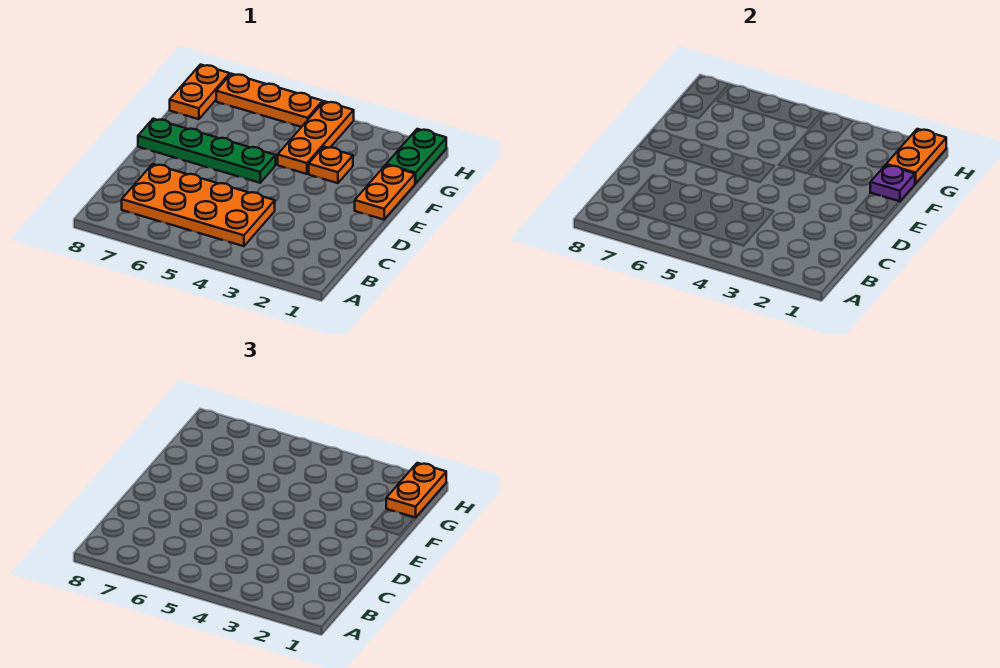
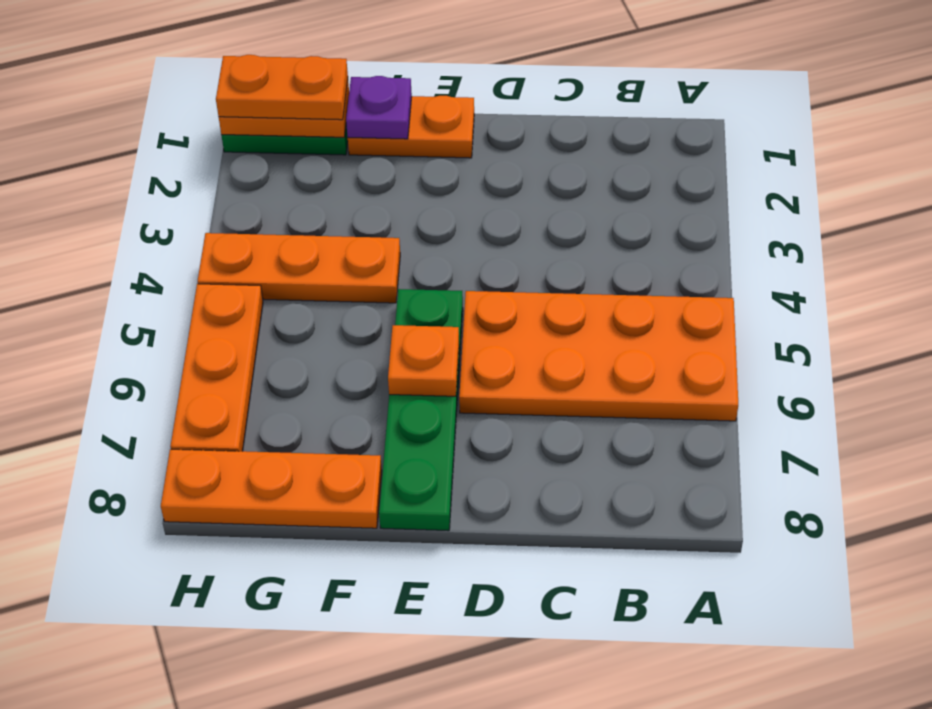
orange 2x4 plate [122,164,275,246] -> orange 2x4 plate turned to [459,291,738,421]
orange 1x1 plate [309,147,353,183] -> orange 1x1 plate moved to [388,325,459,396]
orange 1x2 plate [170,65,230,119] -> orange 1x3 plate [161,449,382,528]

